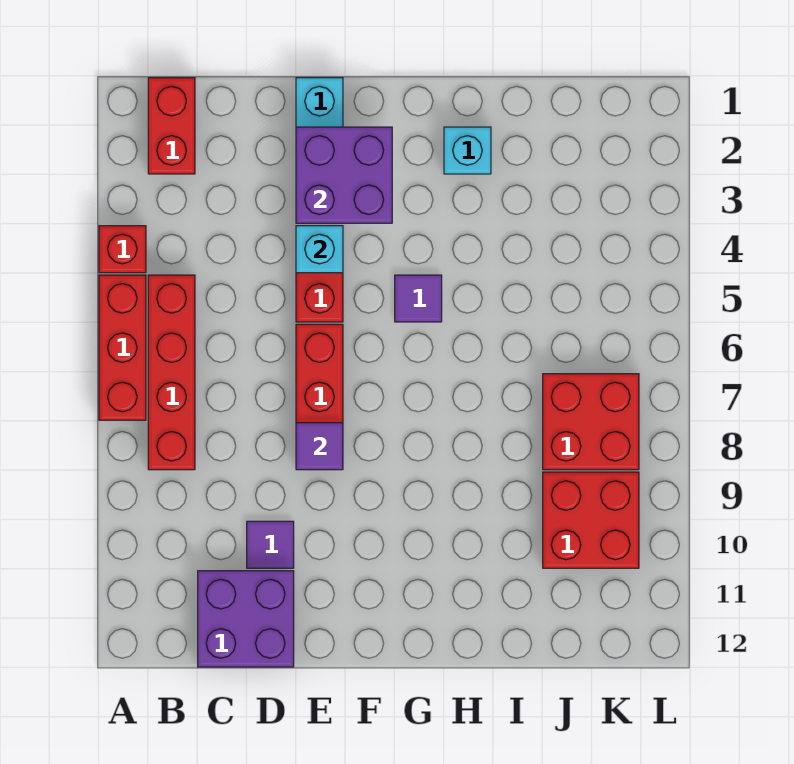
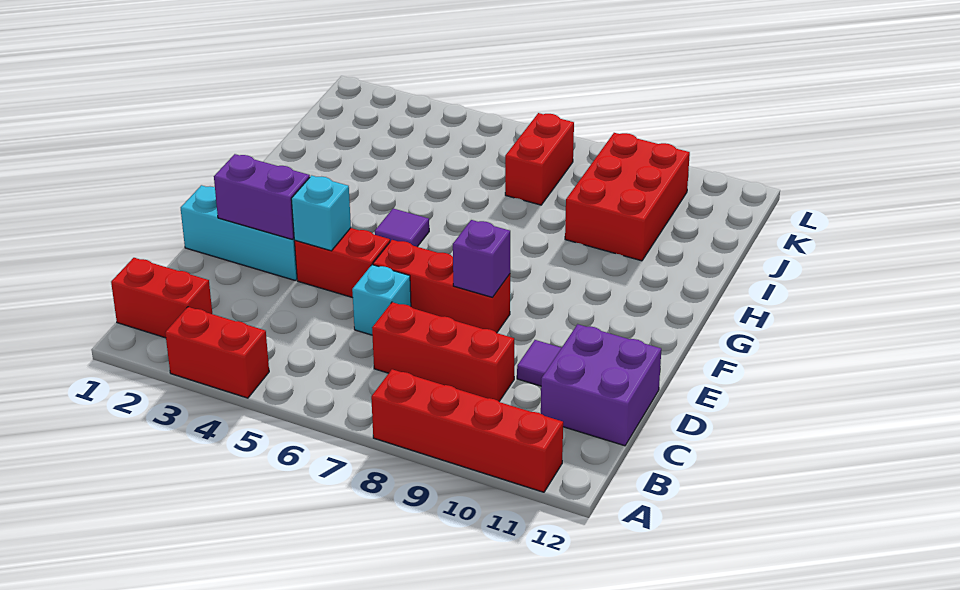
red 1x1 brick [99,226,146,273] -> red 1x2 brick [165,307,269,398]
red 1x3 brick [99,275,146,420] -> red 1x3 brick moved to [372,302,514,401]
red 1x4 brick [148,275,195,470] -> red 1x4 brick moved to [371,369,563,492]
purple 2x2 brick [296,127,392,223] -> purple 1x2 brick [214,154,310,240]
purple 1x1 tile [296,423,343,470] -> purple 1x1 brick [453,220,510,297]
cyan 1x1 brick [444,127,491,174] -> cyan 1x1 brick moved to [352,265,411,335]
red 2x2 brick [543,374,639,470] -> red 1x2 brick [505,113,574,205]
red 2x2 brick [543,472,639,568] -> red 2x3 brick [565,133,690,261]

